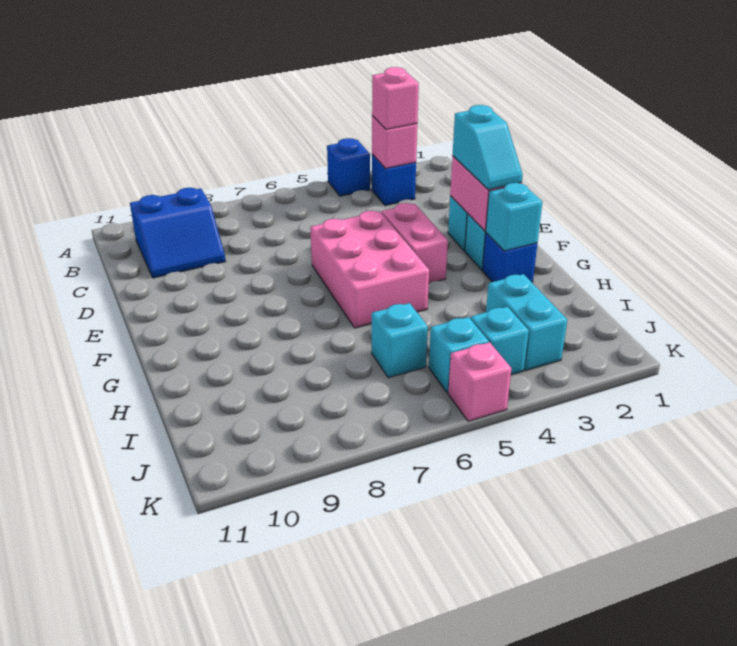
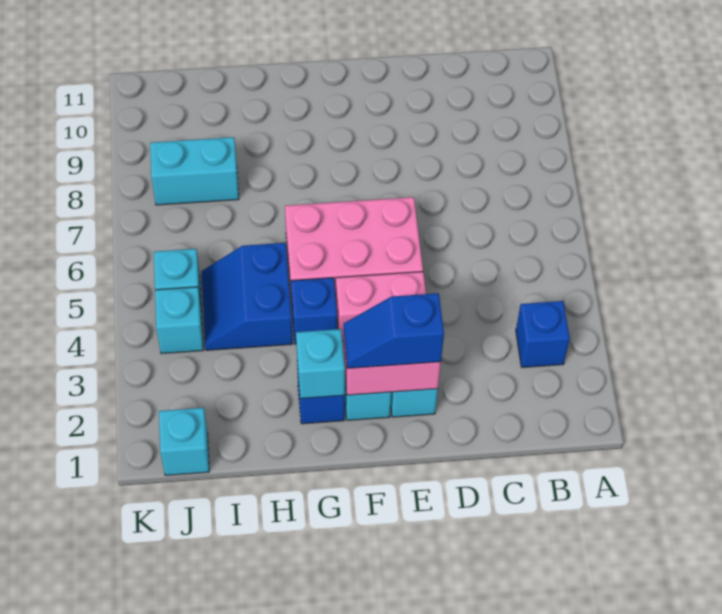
blue 1x1 brick [327,138,370,196] -> blue 1x1 brick moved to [291,278,337,344]
pink 1x1 brick [372,116,417,169] -> none
pink 1x1 brick [372,67,419,129] -> none
blue 2x2 slope [130,188,225,278] -> blue 2x2 slope moved to [201,243,293,350]
cyan 1x2 slope [453,105,523,190] -> blue 1x2 slope [344,293,444,368]
cyan 1x2 brick [486,274,567,370] -> cyan 1x2 brick moved to [150,137,239,205]
cyan 1x1 brick [372,303,428,378] -> cyan 1x1 brick moved to [159,408,209,475]
pink 1x1 brick [448,342,511,421] -> none

